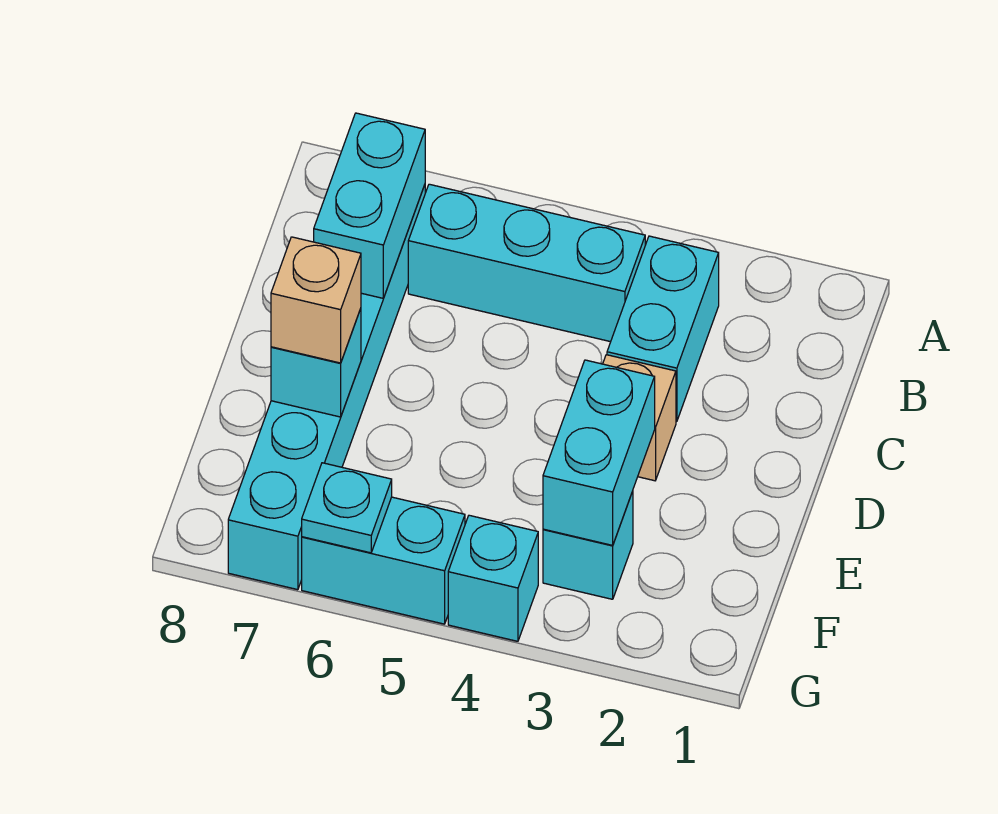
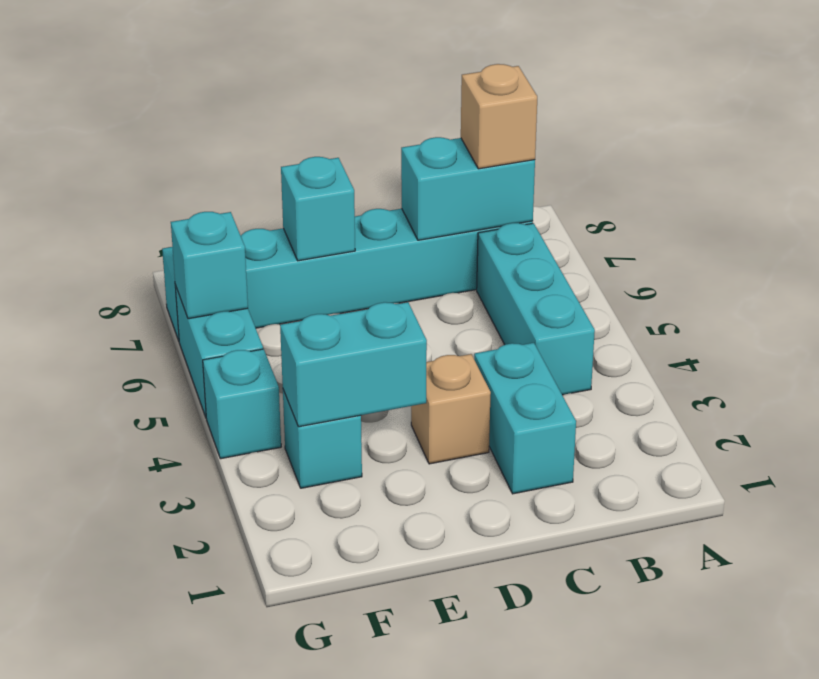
cyan 1x2 brick [607,236,719,422] -> cyan 1x2 brick turned to [474,343,576,494]
tan 1x1 brick [271,237,361,363] -> tan 1x1 brick moved to [461,64,537,169]
cyan 1x1 plate [302,463,392,553] -> cyan 1x1 brick [171,212,248,319]

